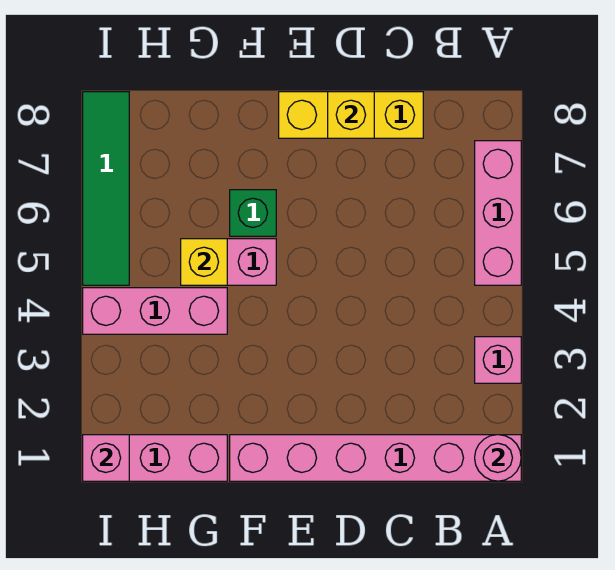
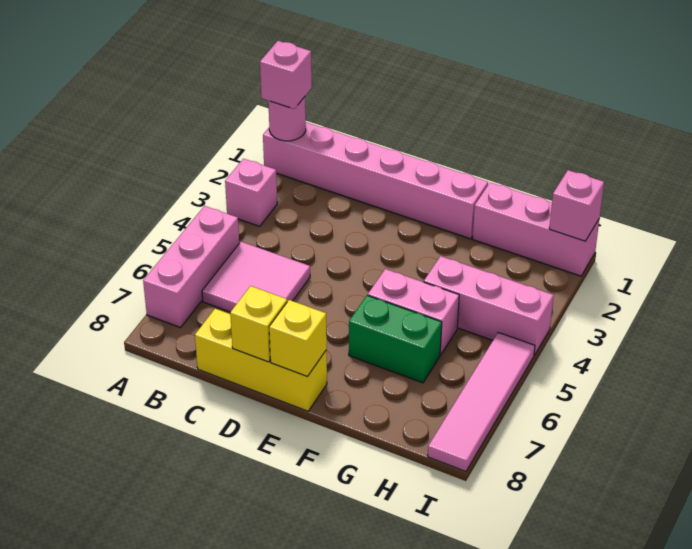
none -> pink 1x1 brick [260,41,312,109]
none -> pink 2x2 tile [202,242,310,312]
green 1x1 brick [230,190,276,236] -> green 1x2 brick [349,295,442,383]
yellow 1x1 brick [181,239,227,285] -> yellow 1x1 brick moved to [269,300,327,376]
green 1x4 tile [83,92,129,285] -> pink 1x4 tile [428,333,535,471]

